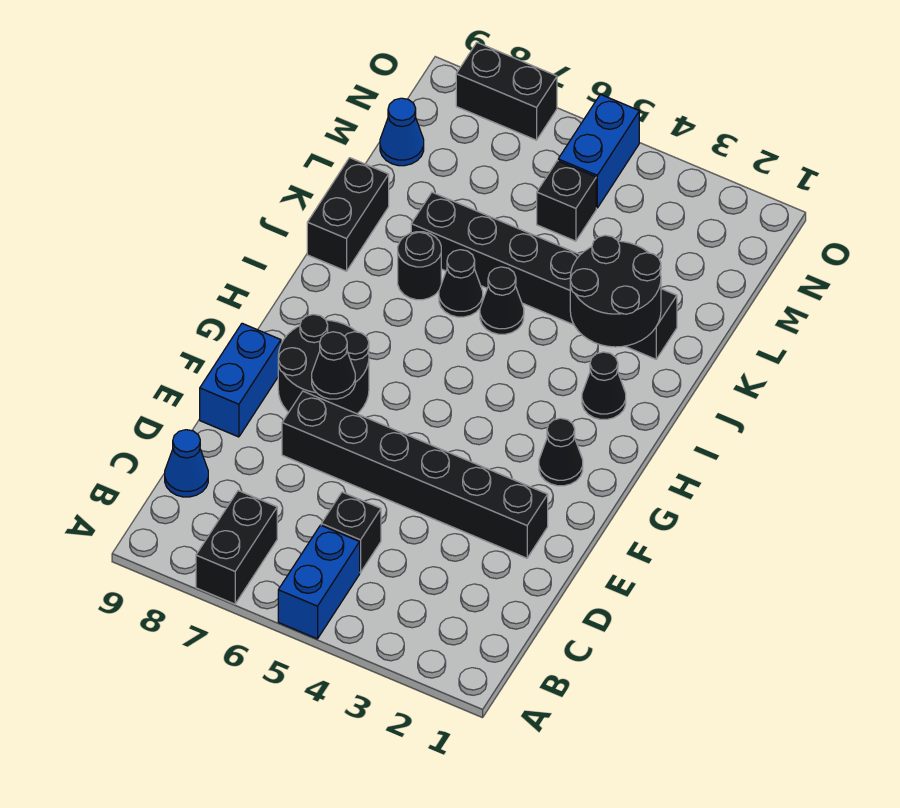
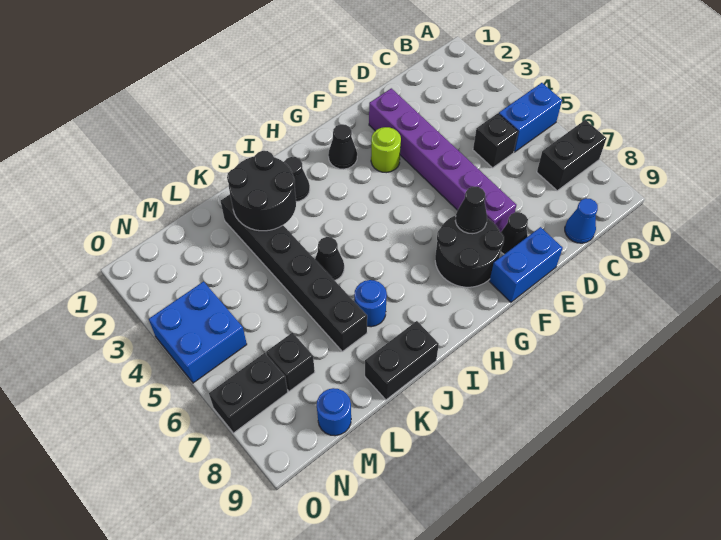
black 1x6 brick [282,391,548,558] -> purple 1x6 brick [369,88,516,232]
none -> lime 1x1 round brick [371,127,401,173]
black 1x1 cone [439,250,483,317] -> black 1x1 cone moved to [501,212,528,254]
black 1x1 round brick [398,232,441,300] -> blue 1x1 round brick [354,280,387,327]
black 1x1 brick [537,161,596,241] -> black 1x1 brick moved to [266,332,315,391]
blue 1x1 cone [380,98,424,166] -> blue 1x1 round brick [317,388,351,436]
blue 1x2 brick [558,94,639,208] -> blue 2x2 brick [149,281,247,383]
black 1x2 brick [456,43,557,140] -> black 1x2 brick turned to [209,353,288,433]

